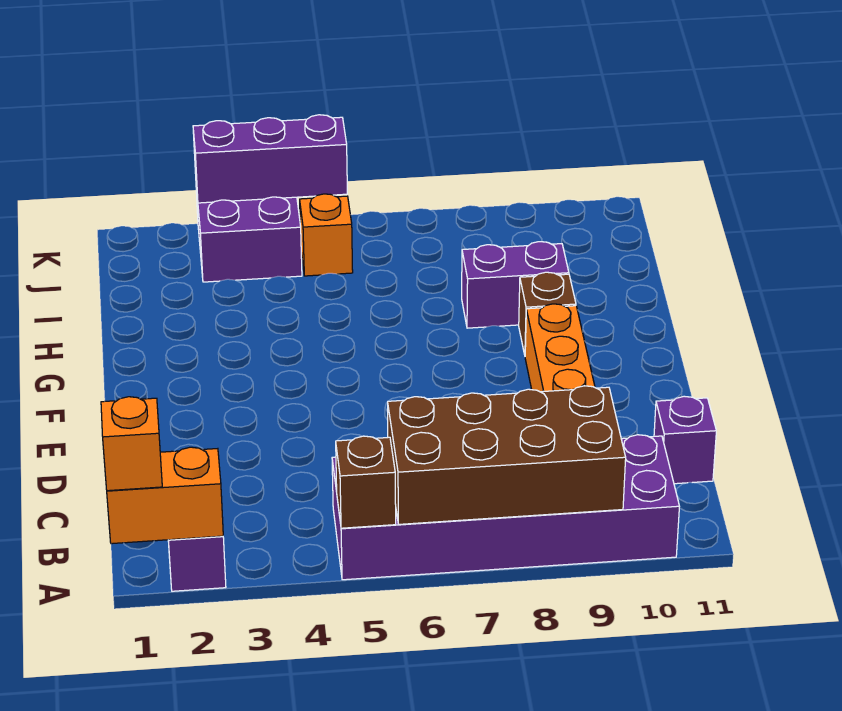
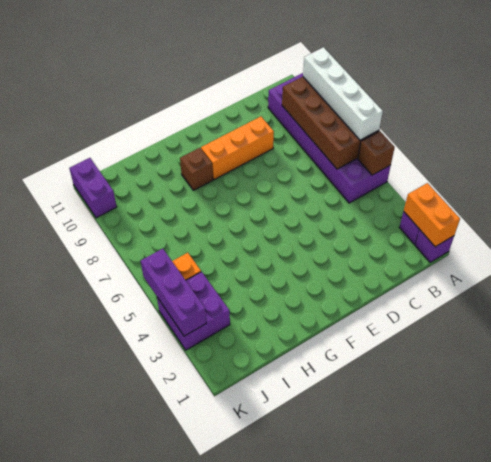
orange 1x1 brick [101,397,162,491] -> none
none -> white 1x4 brick [303,47,383,140]
purple 1x1 brick [654,396,716,484] -> purple 1x1 brick moved to [415,229,454,262]
purple 1x2 brick [462,242,569,328] -> purple 1x2 brick moved to [69,158,117,218]

